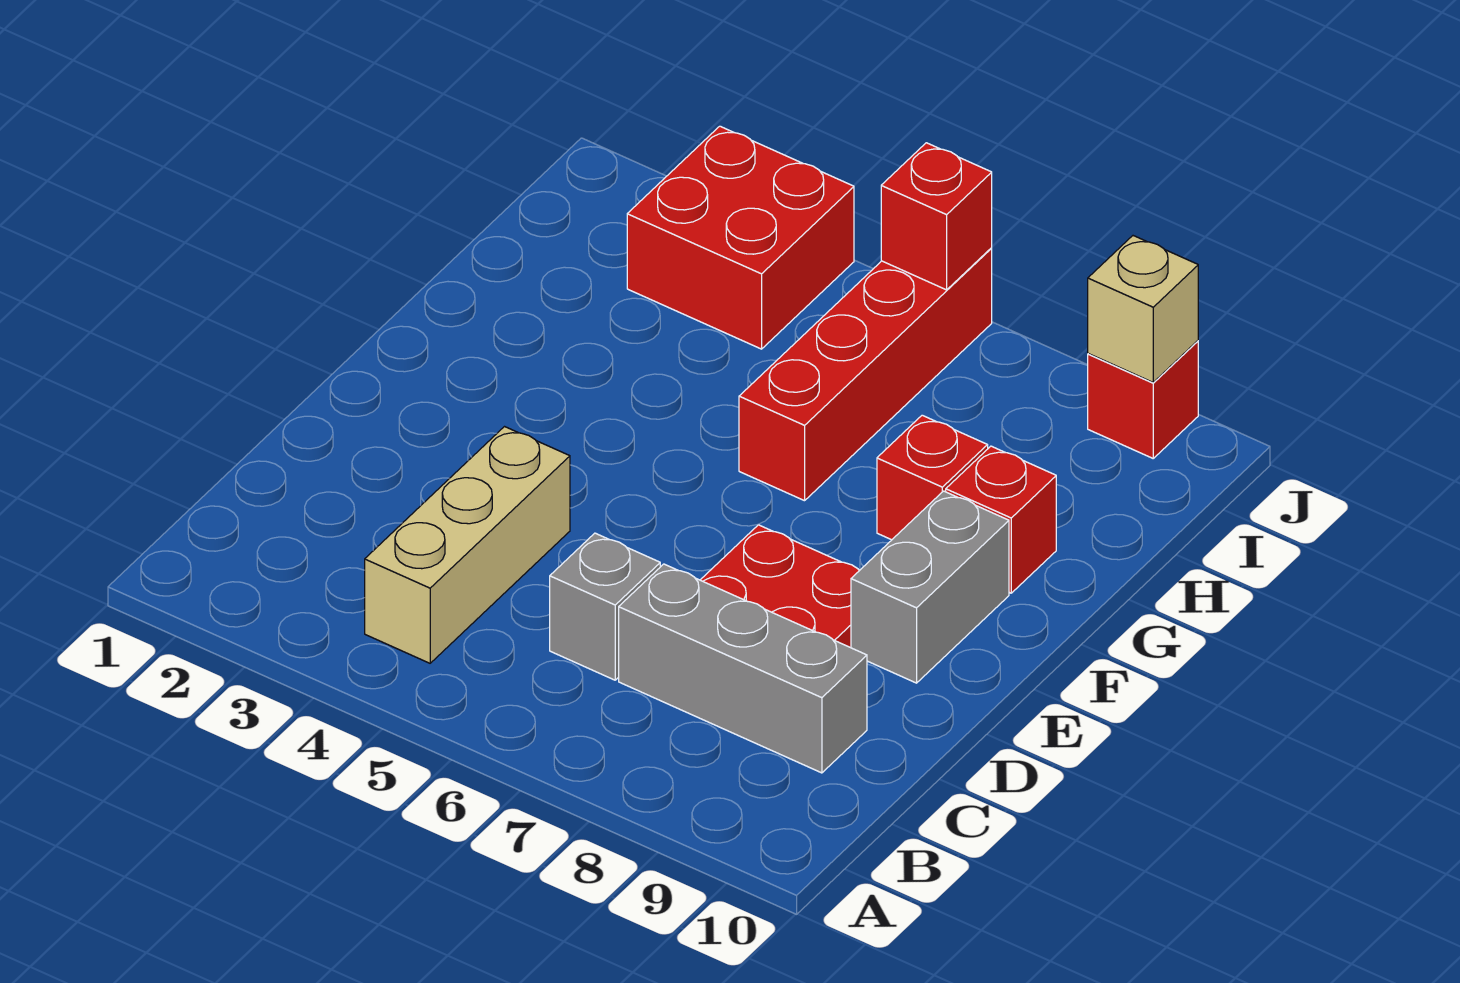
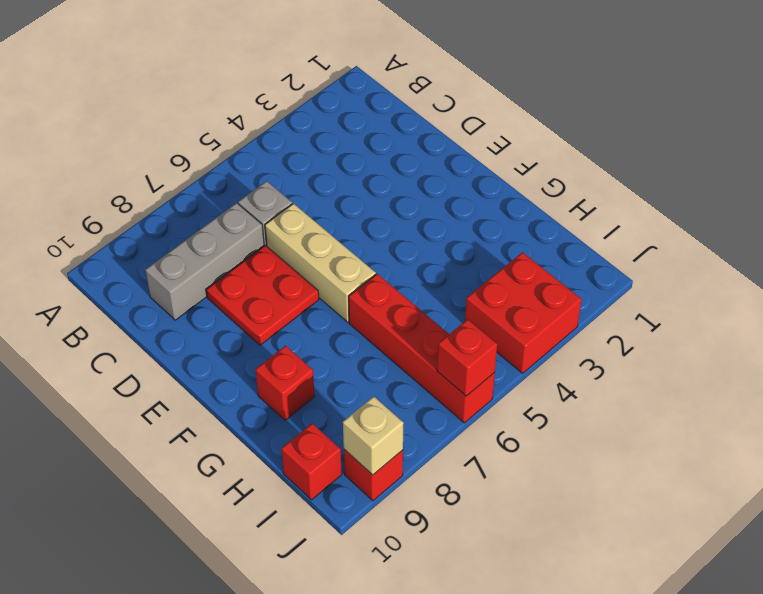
tan 1x3 brick [365,427,570,663] -> tan 1x3 brick moved to [265,204,376,322]
grey 1x2 brick [851,491,1009,683] -> none
red 1x1 brick [877,415,988,540] -> red 1x1 brick moved to [281,423,342,500]

